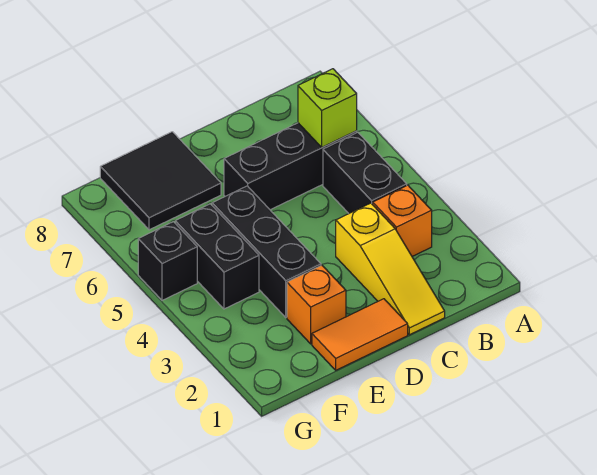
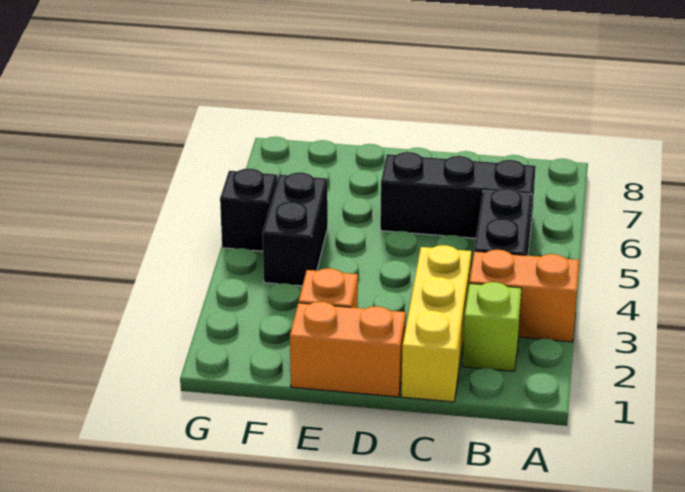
orange 1x1 brick [373,185,432,256] -> orange 1x2 brick [470,250,579,342]
lime 1x1 brick [298,69,357,147] -> lime 1x1 brick moved to [462,282,522,371]
yellow 1x3 slope [336,203,445,335] -> yellow 1x3 brick [401,245,472,402]
orange 1x2 tile [312,299,408,370] -> orange 1x2 brick [290,302,406,397]
black 1x3 brick [212,186,321,317] -> none
black 2x2 tile [100,132,221,230] -> none

